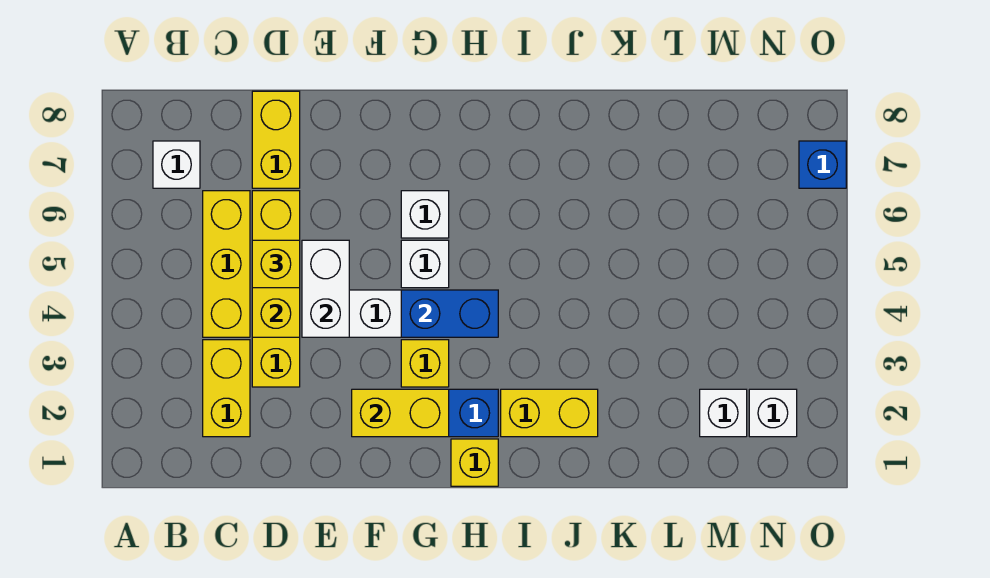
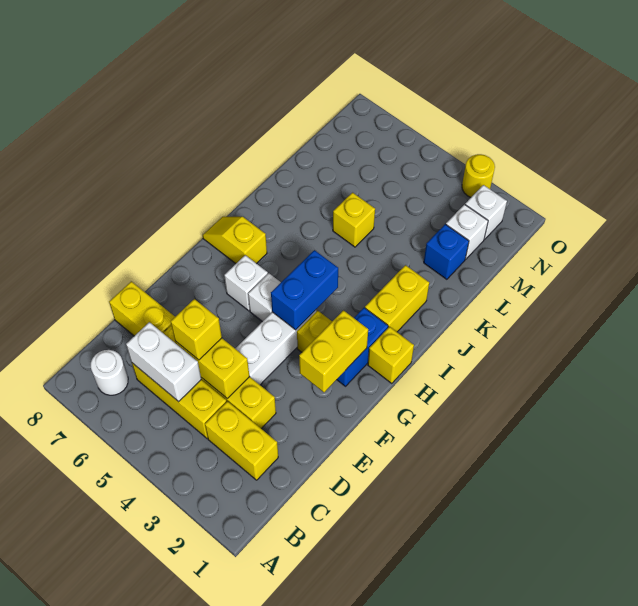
white 1x1 brick [153,141,200,188] -> white 1x1 round brick [91,350,128,395]
white 1x2 brick [302,240,349,337] -> white 1x2 brick moved to [126,322,201,402]
none -> yellow 1x2 slope [203,217,267,264]
none -> yellow 1x1 brick [333,193,375,247]
none -> yellow 1x1 round brick [462,154,495,197]
blue 1x1 brick [799,141,846,188] -> blue 1x1 brick moved to [424,224,469,279]

